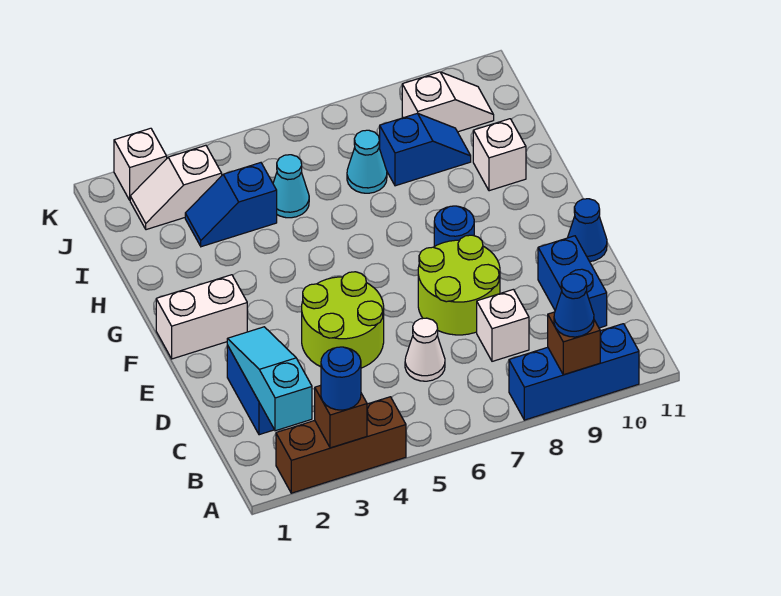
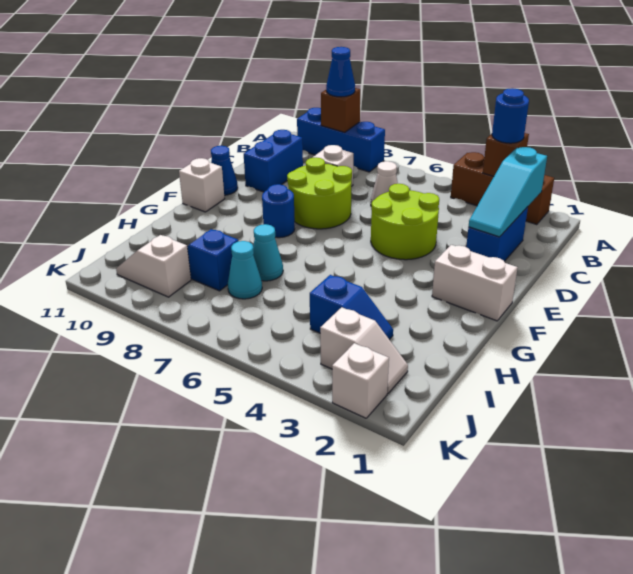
white 1x1 brick [473,119,526,191] -> white 1x1 brick moved to [179,158,225,212]
cyan 1x1 cone [273,155,309,218] -> cyan 1x1 cone moved to [253,224,283,281]

